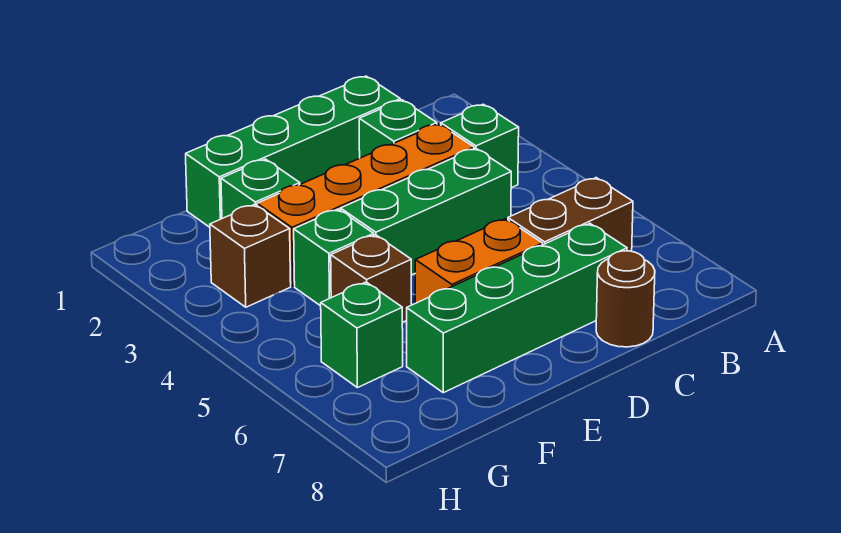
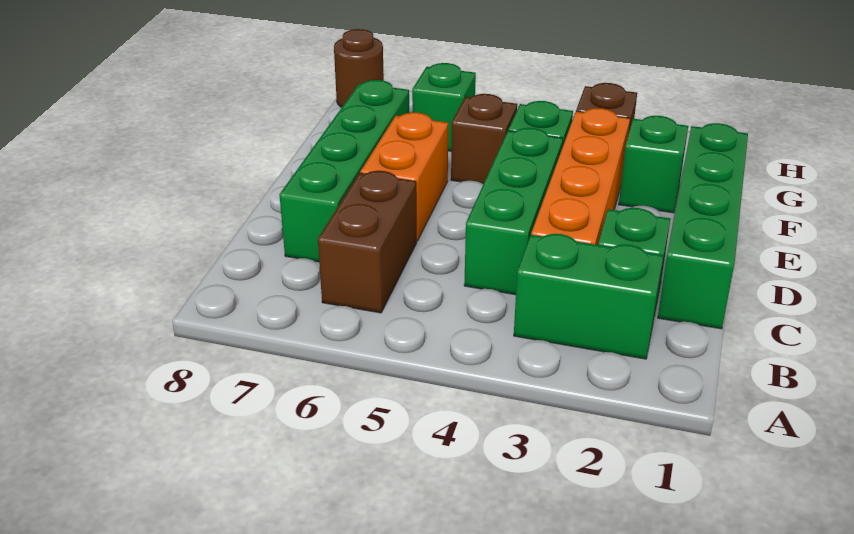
green 1x1 brick [441,104,519,188] -> green 1x2 brick [514,234,663,359]
brown 1x1 round brick [596,251,655,347] -> brown 1x1 round brick moved to [334,29,384,107]

